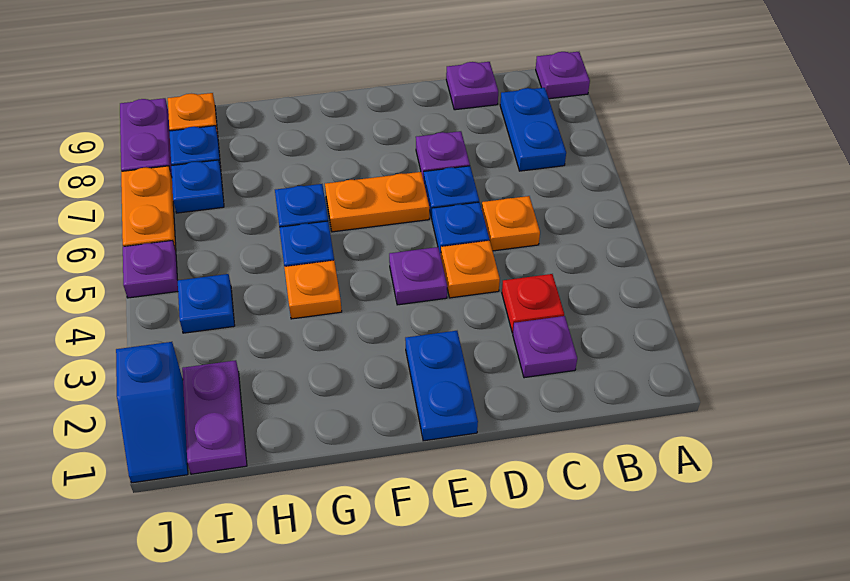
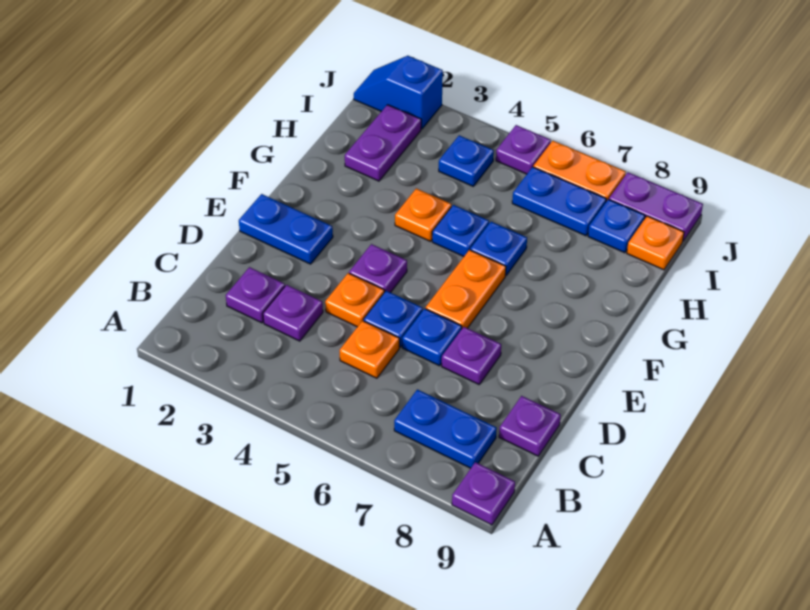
red 1x1 plate [502,274,564,333] -> purple 1x1 plate [263,285,323,341]
purple 1x2 plate [182,360,247,474] -> purple 1x2 plate turned to [345,105,421,181]
blue 1x1 plate [171,160,224,213] -> blue 1x2 plate [512,167,606,236]

